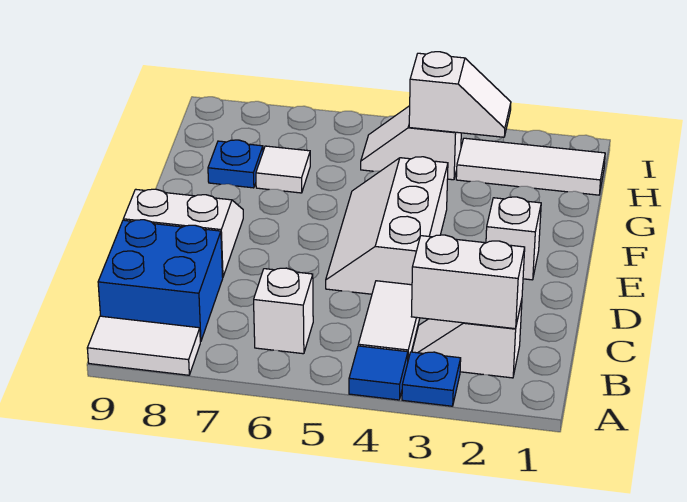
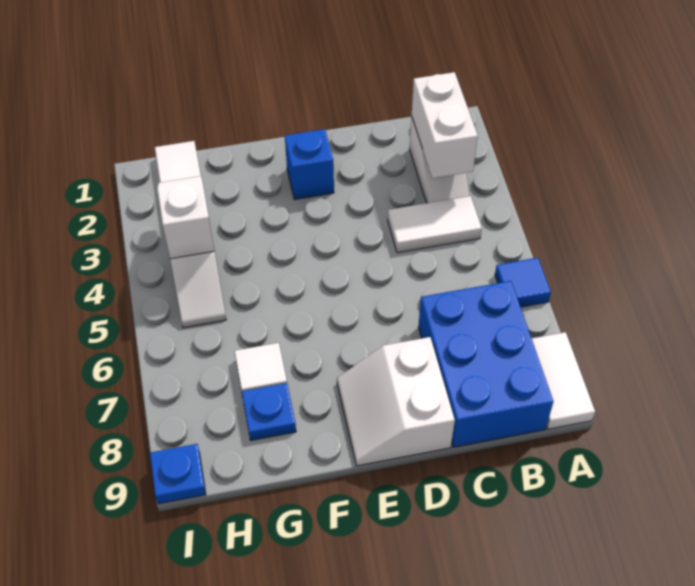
blue 1x1 plate [402,352,461,406] -> blue 1x1 plate moved to [150,444,206,504]
blue 1x1 tile [349,346,408,400] -> blue 1x1 tile moved to [495,258,551,307]
white 1x1 brick [254,268,313,354] -> none
blue 2x2 brick [98,220,223,342] -> blue 2x3 brick [418,281,553,447]
white 2x3 slope [326,157,448,294] -> none
white 1x1 brick [486,197,541,280] -> blue 1x1 brick [285,129,334,200]

